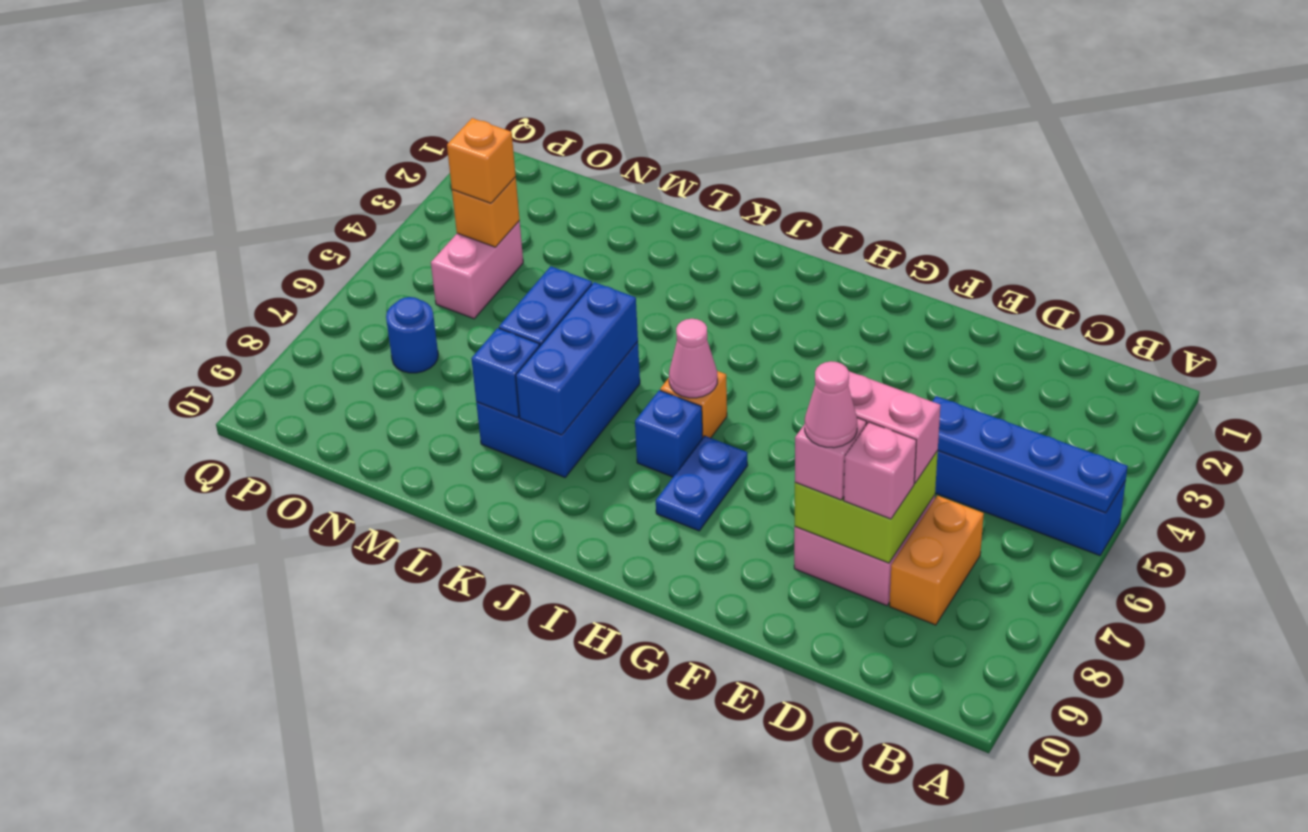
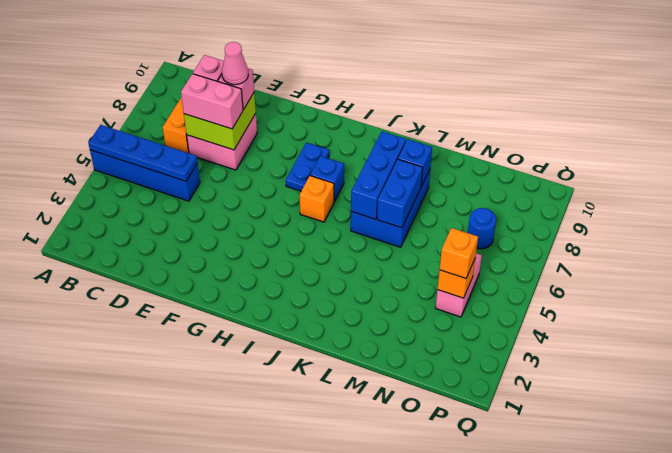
pink 1x1 cone [669,319,717,398] -> none

